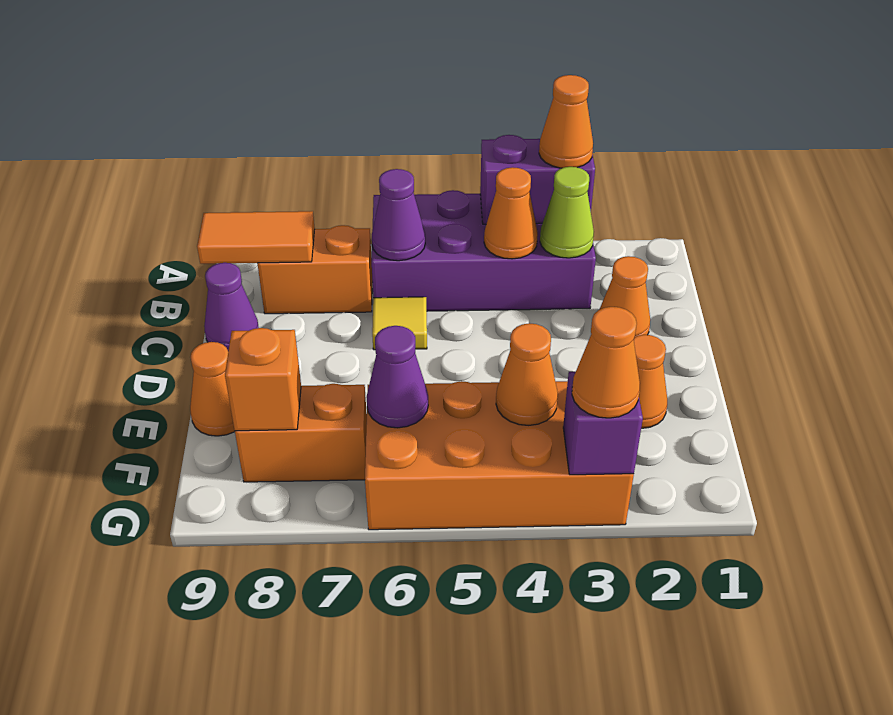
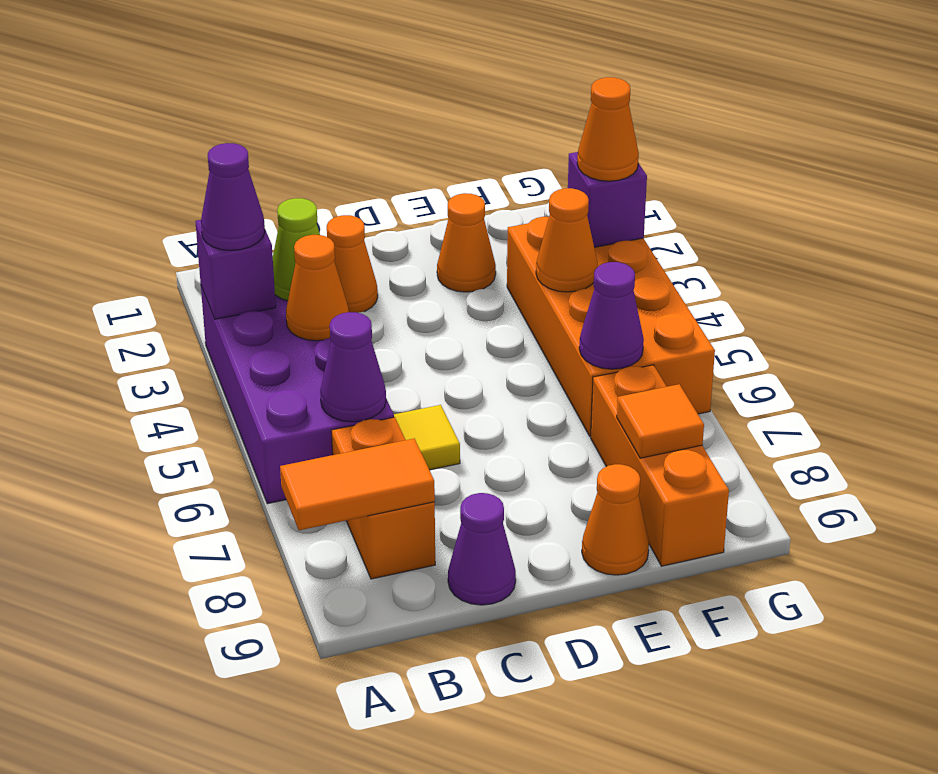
purple 1x2 brick [480,135,595,224] -> purple 1x1 brick [195,220,276,319]
orange 1x1 cone [539,75,593,168] -> purple 1x1 cone [201,143,265,250]
orange 1x2 tile [197,211,315,264] -> orange 1x2 tile turned to [280,439,435,530]
orange 1x2 brick [235,384,367,482] -> orange 1x3 brick [591,365,729,566]
orange 1x1 brick [225,328,301,431] -> orange 1x1 tile [617,384,704,458]

